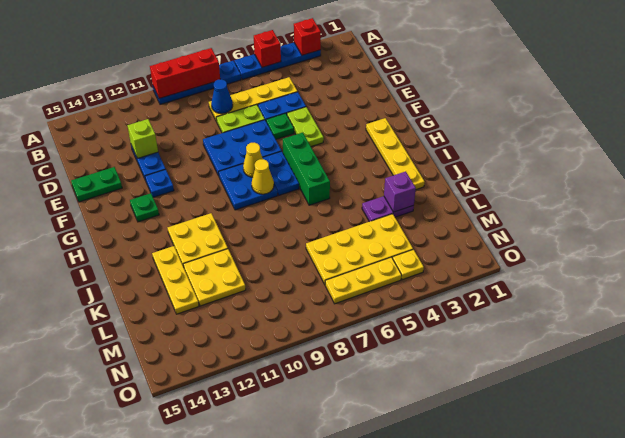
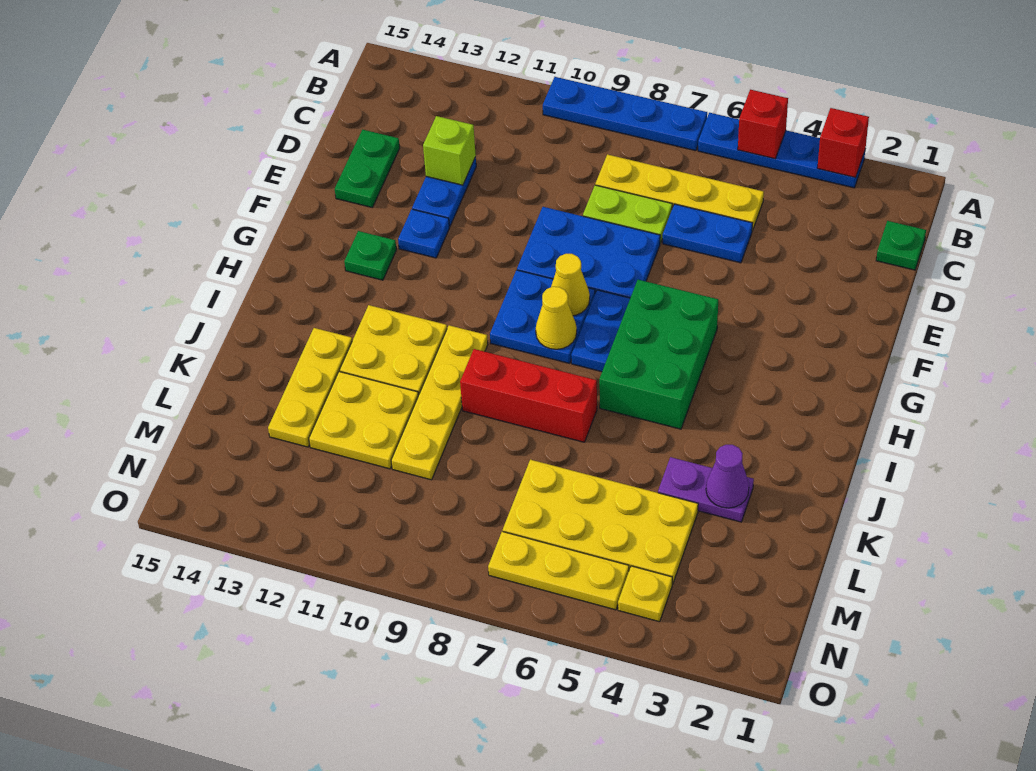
red 1x3 brick [150,48,220,99] -> red 1x3 brick moved to [460,349,597,442]
blue 1x1 cone [211,79,233,114] -> none
lime 1x2 plate [287,107,324,147] -> none
green 1x1 plate [266,113,294,139] -> green 1x1 plate moved to [876,221,926,270]
green 1x2 plate [71,167,122,202] -> green 1x2 plate turned to [335,130,400,207]
yellow 1x4 plate [366,118,425,190] -> yellow 1x4 plate moved to [391,325,488,480]
green 1x3 brick [283,133,330,205] -> green 2x3 brick [599,280,718,429]
purple 1x1 brick [384,171,416,212] -> purple 1x1 cone [706,445,749,508]

